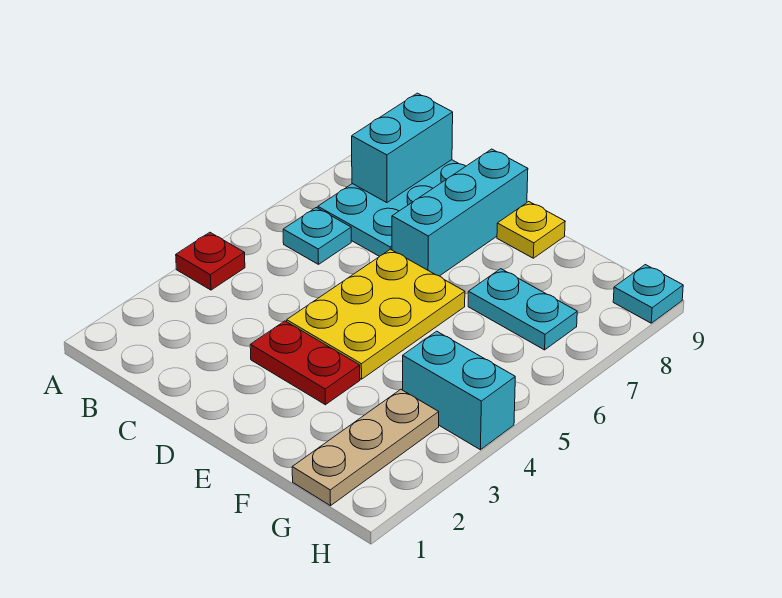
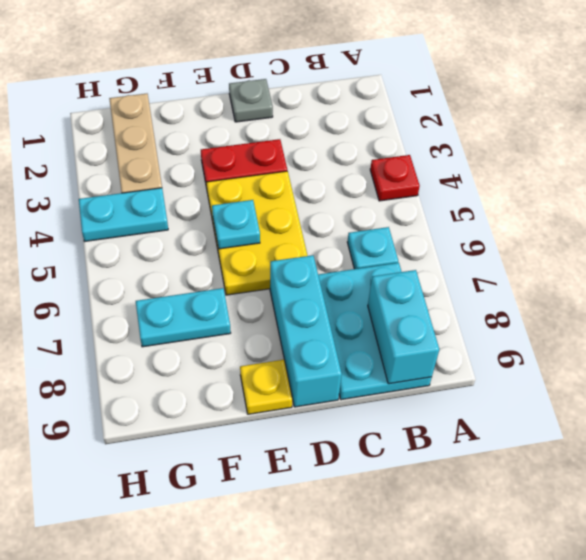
none -> grey 1x1 plate [229,79,273,122]
cyan 1x2 brick [403,331,515,450] -> cyan 1x2 plate [79,188,168,241]
cyan 1x1 plate [613,265,683,323] -> cyan 1x1 plate moved to [212,200,260,249]

